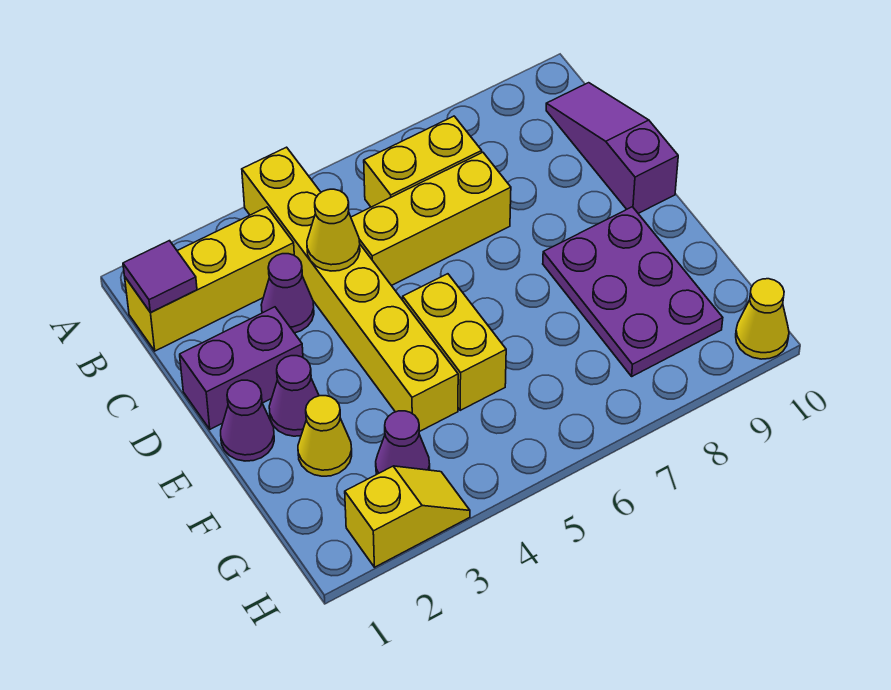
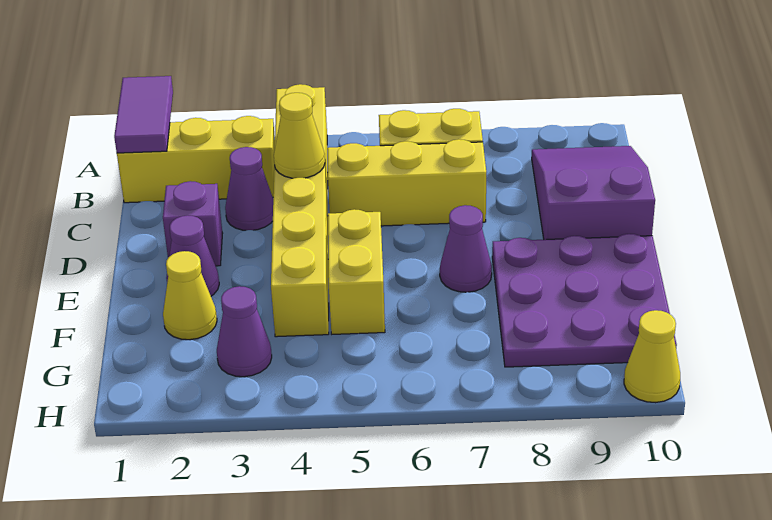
purple 1x1 tile [123,241,197,312] -> purple 1x2 tile [114,76,173,153]
purple 1x3 slope [546,83,678,213] -> purple 2x3 slope [532,146,655,240]
purple 1x2 brick [180,307,303,429] -> purple 1x1 brick [163,181,223,266]
purple 1x1 cone [221,380,274,461] -> purple 1x1 cone moved to [440,205,492,292]
purple 2x3 plate [543,207,723,376] -> purple 3x3 plate [492,234,677,367]
yellow 1x2 slope [345,466,470,567] -> none

